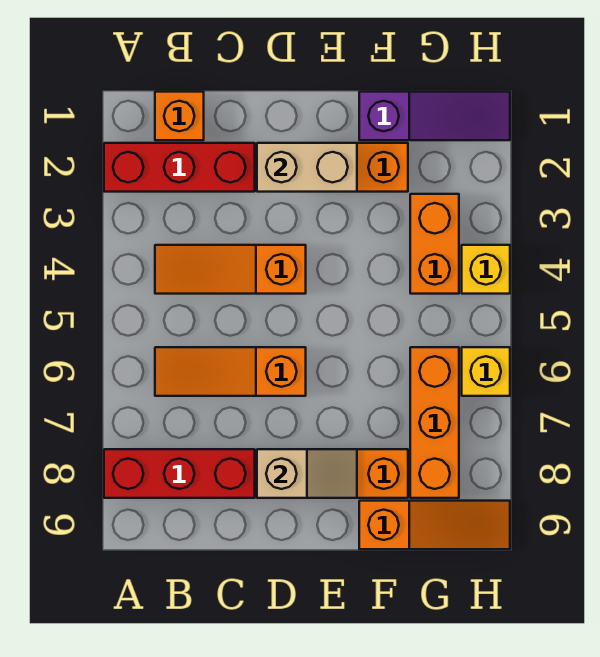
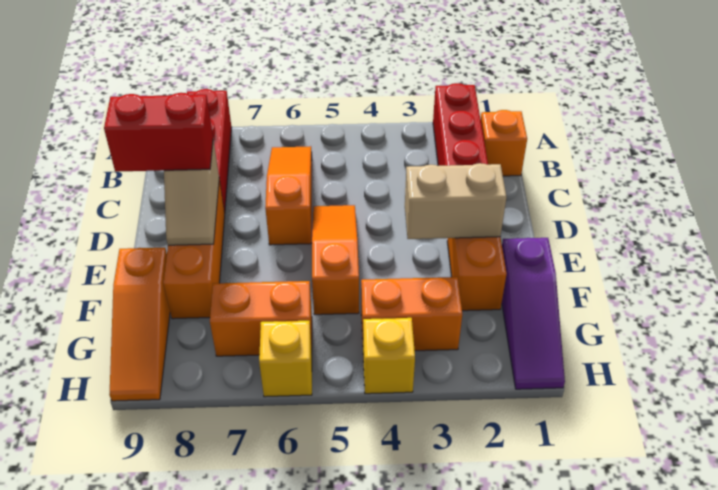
orange 1x3 slope [155,245,306,294] -> orange 1x3 slope moved to [312,205,359,315]
tan 1x2 brick [257,143,357,192] -> tan 1x2 brick turned to [405,163,507,239]
none -> red 1x2 brick [104,93,213,172]
orange 1x3 brick [410,347,459,498] -> orange 1x2 brick [210,281,312,356]

